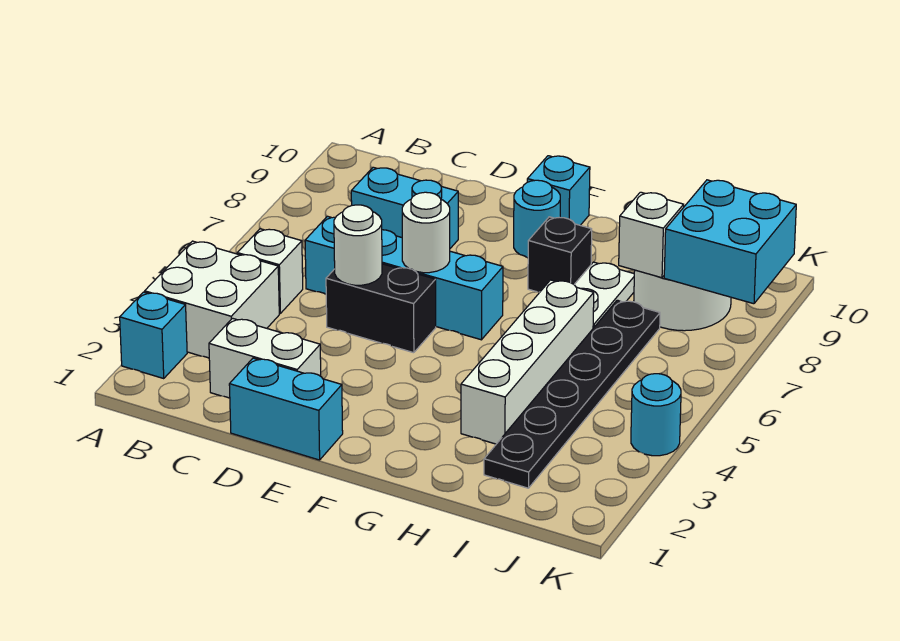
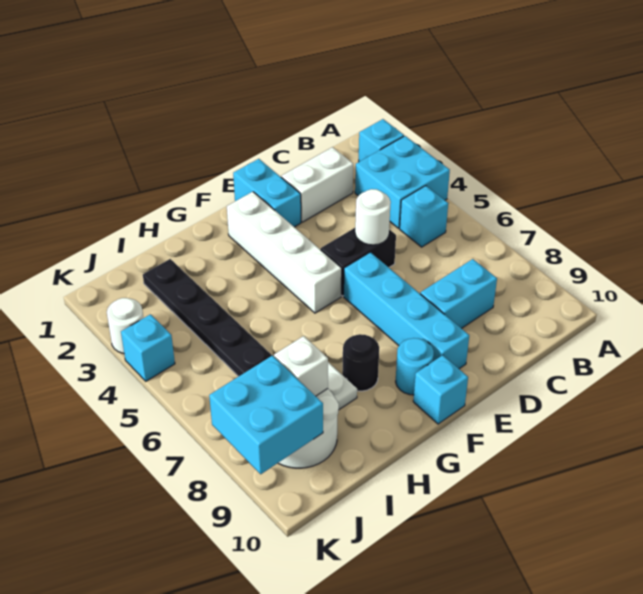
white 2x2 brick [145,241,279,358] -> cyan 2x2 brick [355,136,450,228]
white 1x1 brick [237,229,303,313] -> cyan 1x1 brick [400,186,448,247]
cyan 1x4 brick [305,216,503,340] -> cyan 1x4 brick turned to [344,252,469,369]
cyan 1x2 brick [229,358,343,460] -> cyan 1x2 brick turned to [233,159,301,227]
white 1x1 round brick [402,192,450,273] -> white 1x1 round brick moved to [107,298,143,354]
black 1x1 brick [528,217,592,292] -> black 1x1 round brick [342,334,379,391]
white 1x4 brick [461,280,594,444] -> white 1x4 brick moved to [227,192,342,313]
cyan 1x1 round brick [631,374,681,456] -> cyan 1x1 brick [121,314,175,381]

